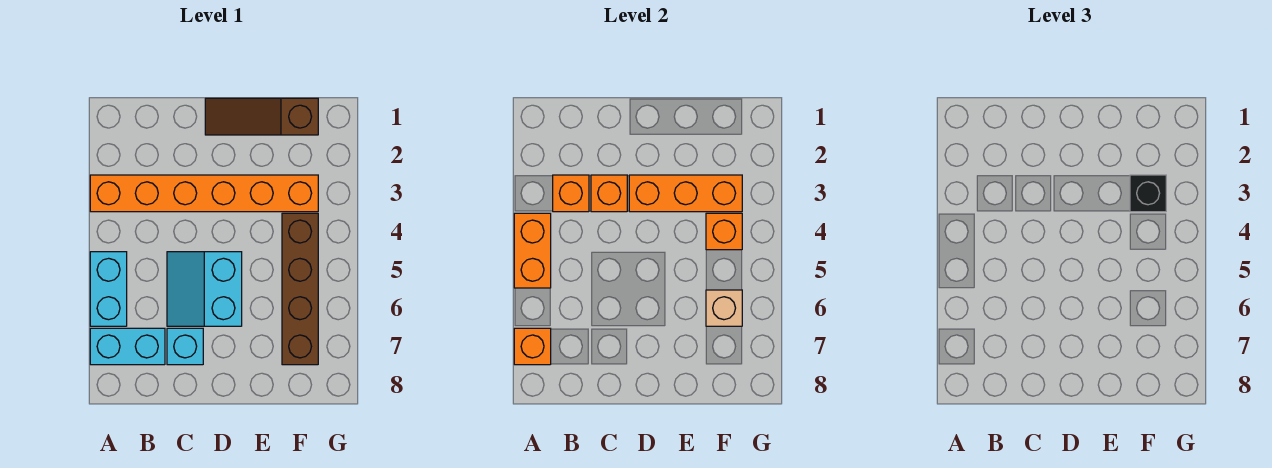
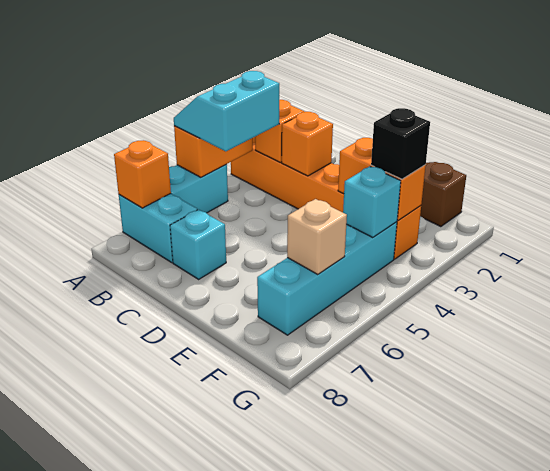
cyan 2x2 slope [167,252,242,326] -> cyan 2x2 slope moved to [174,71,279,151]
orange 1x3 brick [629,175,742,212] -> orange 1x2 brick [338,138,426,220]
brown 1x4 brick [282,213,318,365] -> cyan 1x4 brick [257,222,397,335]
orange 1x1 brick [706,213,742,250] -> cyan 1x1 brick [343,166,401,238]

